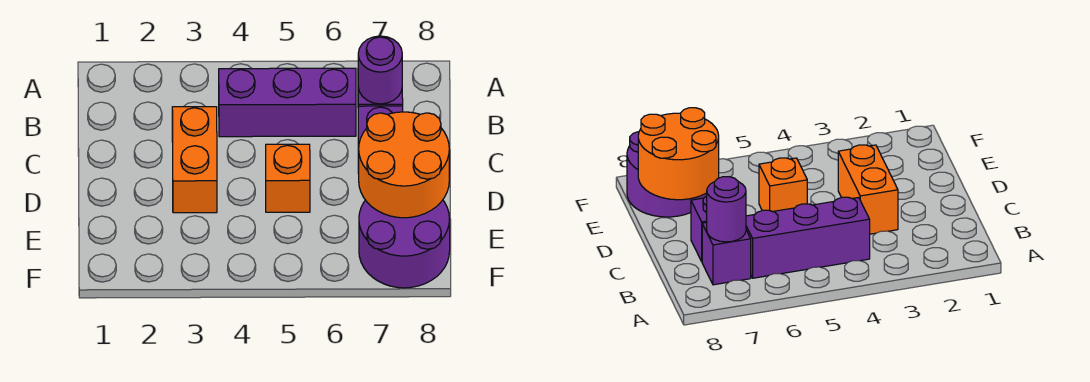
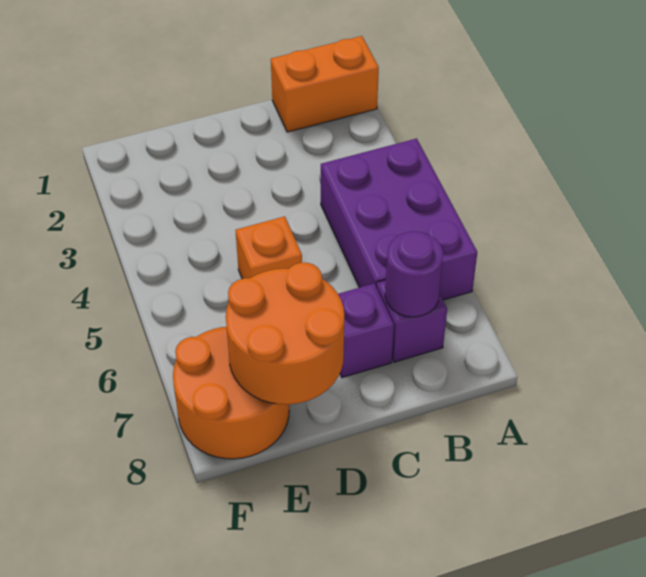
purple 1x3 brick [219,68,356,137] -> purple 2x3 brick [321,138,477,300]
orange 1x2 brick [172,107,217,213] -> orange 1x2 brick moved to [271,36,379,132]
purple 2x2 round brick [359,200,450,288] -> orange 2x2 round brick [173,327,289,459]

